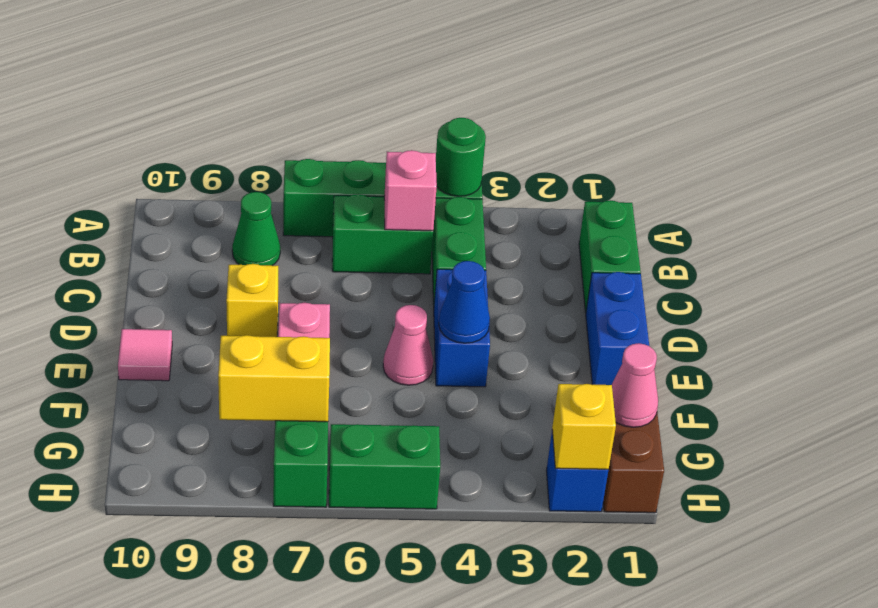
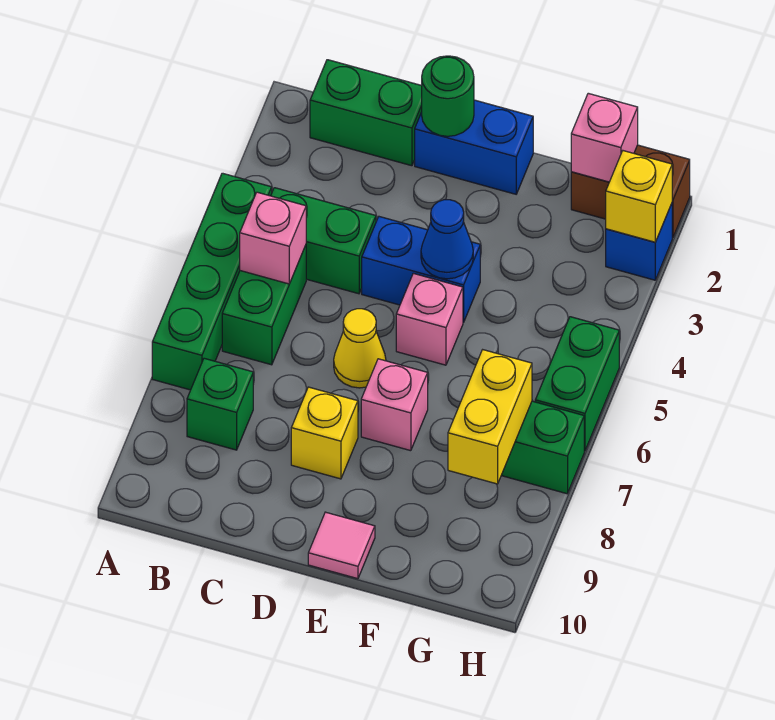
green 1x1 round brick [436,118,486,196] -> green 1x1 round brick moved to [422,56,474,136]
green 1x1 cone [232,192,280,265] -> green 1x1 brick [187,358,253,450]
none -> yellow 1x1 cone [334,309,386,388]
pink 1x1 cone [383,305,433,385] -> pink 1x1 brick [396,273,463,365]
pink 1x1 cone [612,343,658,427] -> pink 1x1 brick [571,93,638,182]

